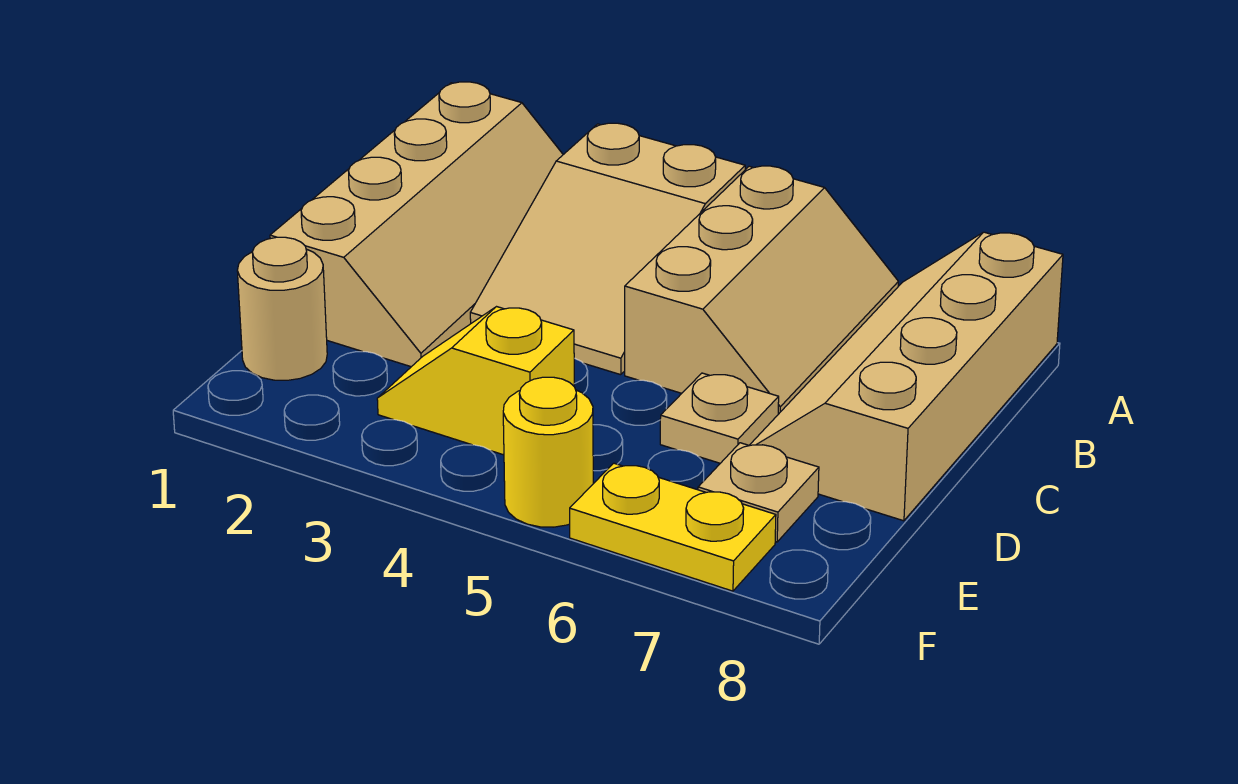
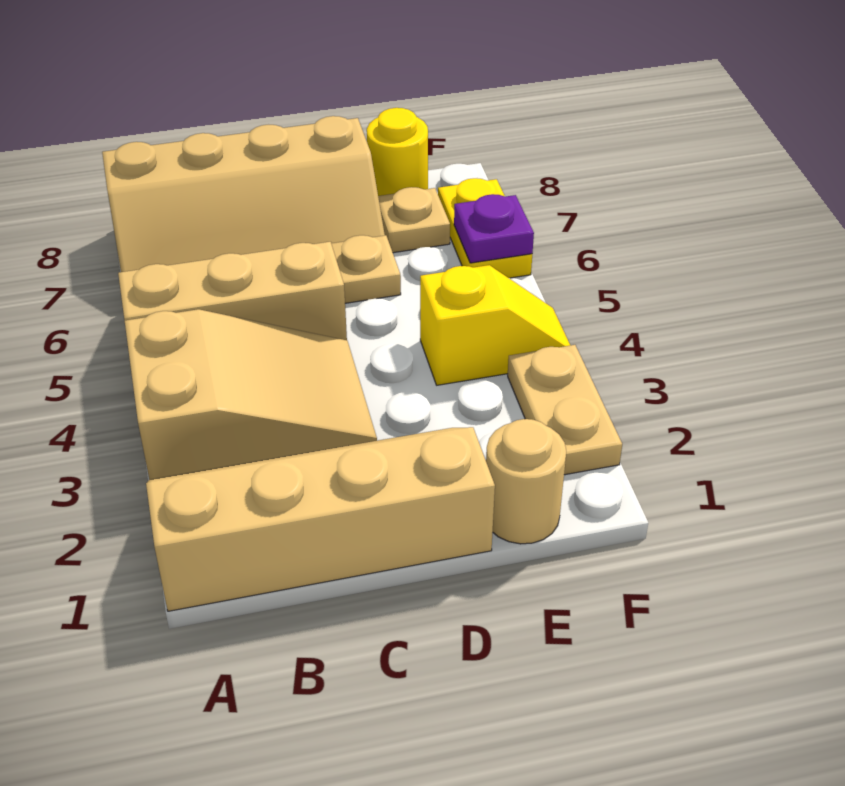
yellow 1x2 slope [377,307,574,455] -> yellow 1x2 slope turned to [420,265,570,385]
none -> tan 1x2 plate [508,345,622,475]
yellow 1x1 round brick [503,377,593,527] -> yellow 1x1 round brick moved to [367,108,428,196]
none -> purple 1x1 plate [454,194,534,263]

